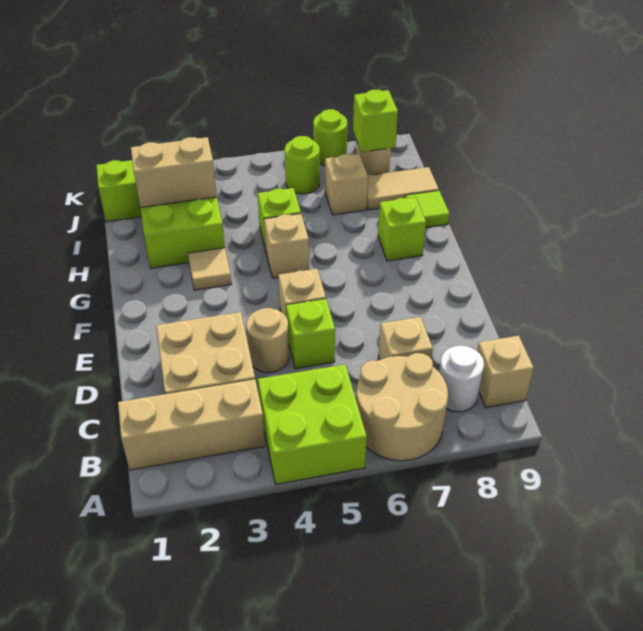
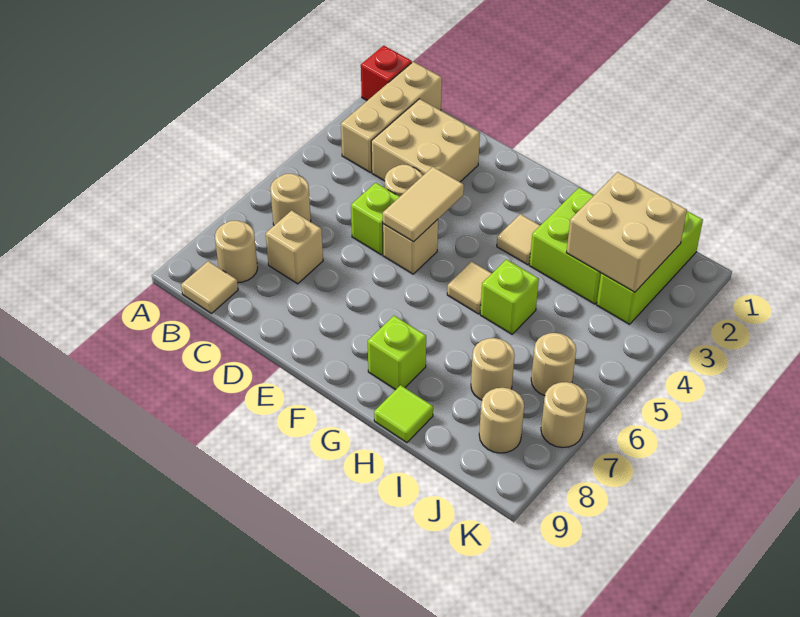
none -> red 1x1 brick [361,46,412,101]
lime 2x2 brick [258,364,367,484] -> none
tan 2x2 round brick [356,353,448,461] -> tan 1x1 round brick [270,174,311,225]
white 1x1 round brick [439,346,484,412] -> tan 1x1 round brick [215,221,258,283]
tan 1x1 brick [477,336,534,407] -> tan 1x1 tile [181,261,238,314]
tan 1x1 brick [264,214,309,278] -> tan 1x1 tile [447,262,492,314]
tan 1x2 brick [131,137,217,208] -> tan 2x2 brick [566,172,687,292]
tan 1x1 brick [325,154,368,215] -> tan 1x1 round brick [471,338,515,400]
tan 1x2 tile [367,167,439,210] -> tan 1x2 tile moved to [383,167,464,242]
lime 1x1 round brick [285,136,320,194] -> tan 1x1 round brick [531,333,576,396]
lime 1x1 brick [353,90,398,152] -> none
lime 1x1 round brick [313,109,347,166] -> tan 1x1 round brick [541,382,587,448]

